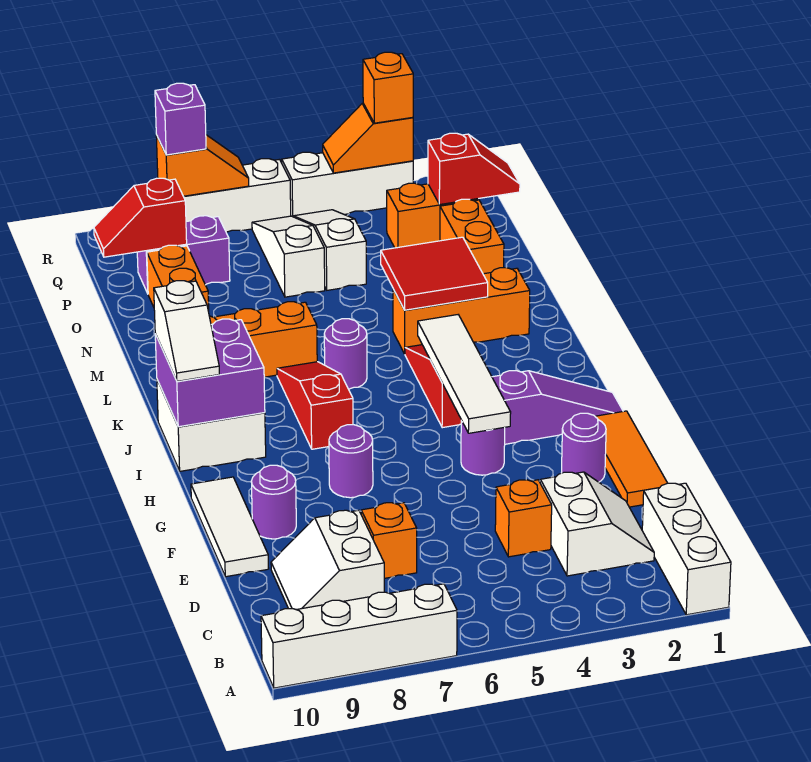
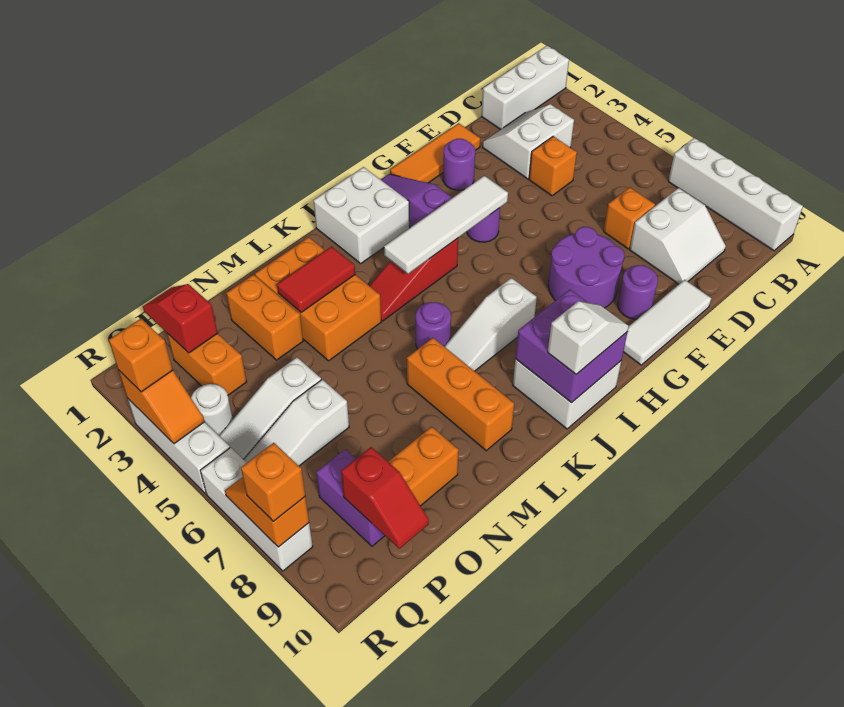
purple 1x1 round brick [329,425,373,498] -> purple 2x2 round brick [548,227,624,308]
none -> white 2x2 brick [314,167,410,264]
red 1x3 slope [277,362,353,449] -> white 1x3 slope [444,278,537,371]
orange 1x3 brick [393,267,530,354] -> orange 2x3 brick [255,237,381,361]
red 2x2 tile [381,237,488,310] -> red 1x2 tile [277,247,355,313]
orange 1x2 brick [440,199,504,274] -> orange 1x2 brick turned to [226,275,303,360]
none -> white 1x1 round brick [191,384,233,436]
purple 1x1 brick [155,83,206,155] -> orange 1x1 brick [241,443,305,521]

